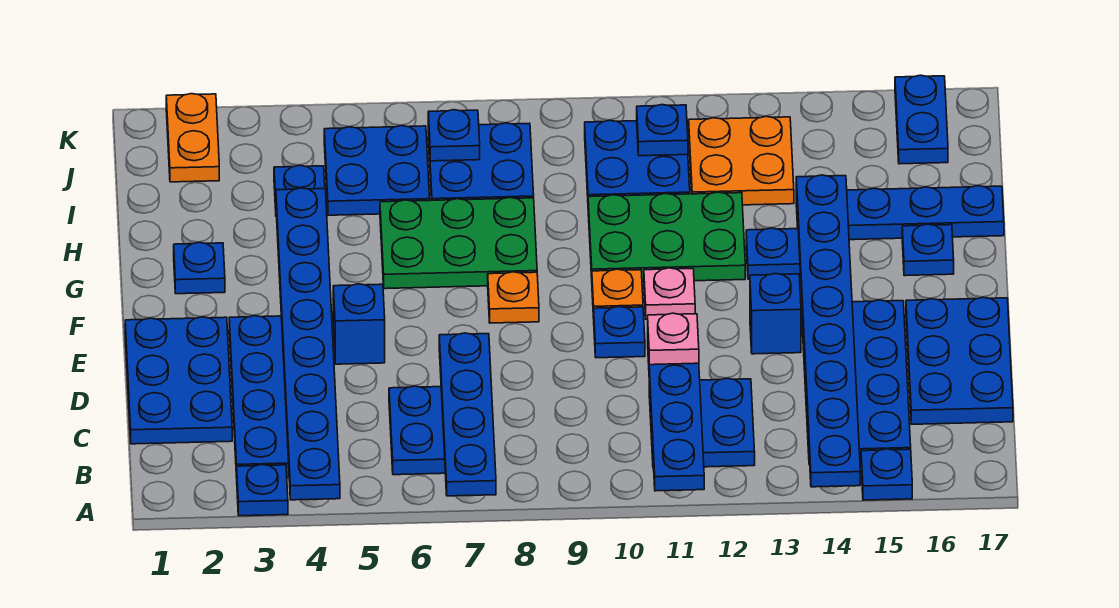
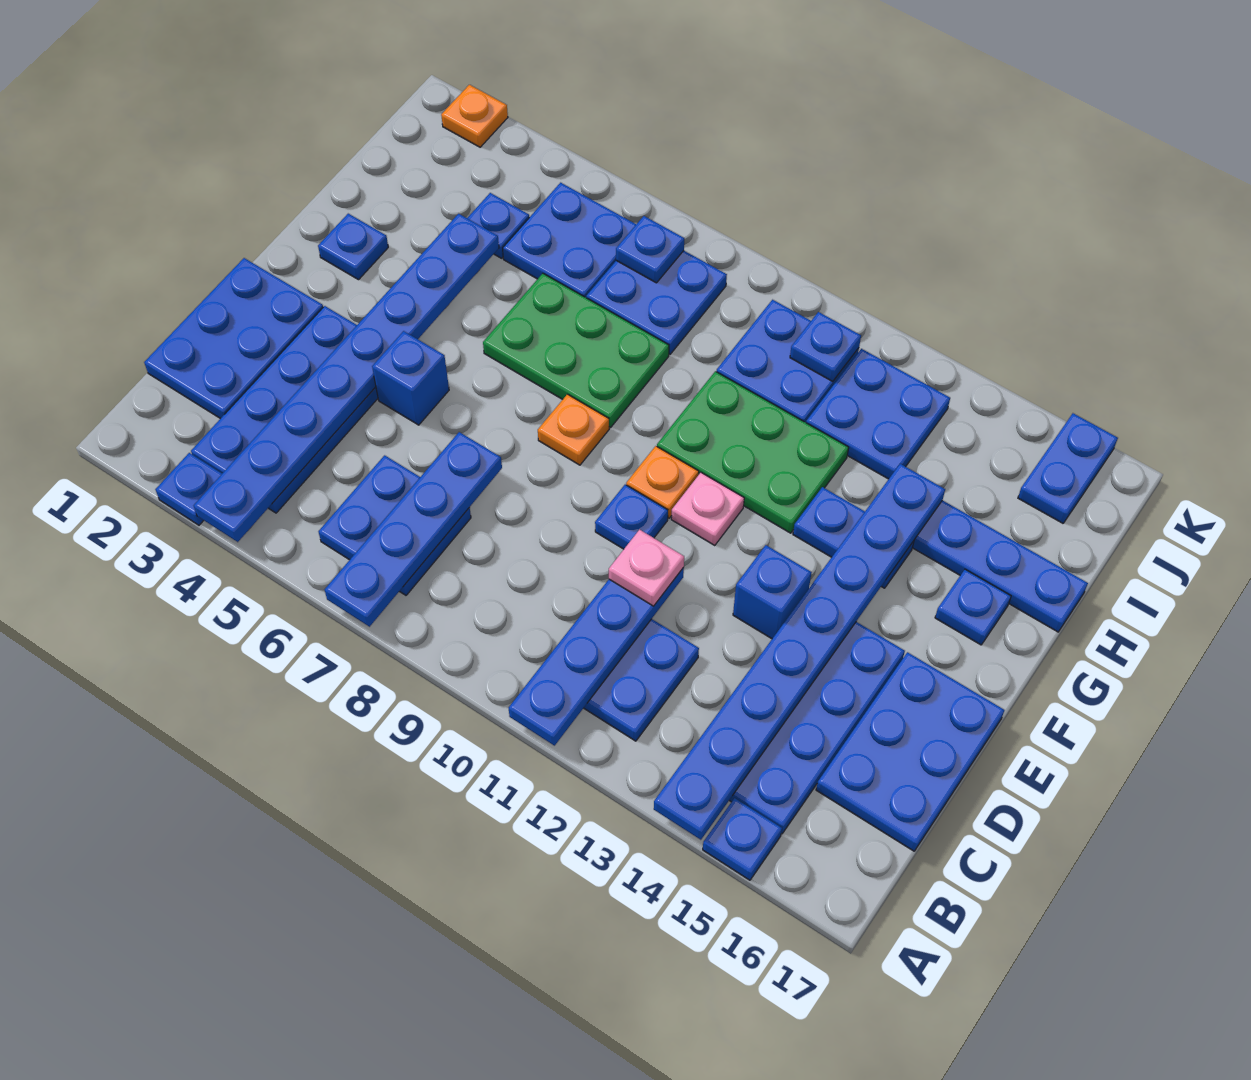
orange 2x2 plate [689,116,794,205] -> blue 2x2 plate [806,349,950,479]
orange 1x2 plate [166,94,219,182] -> orange 1x1 plate [441,85,508,147]

